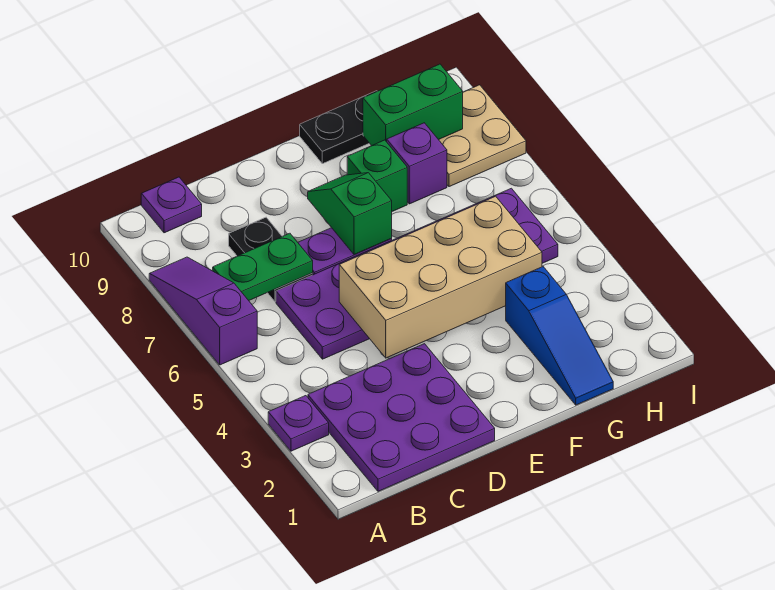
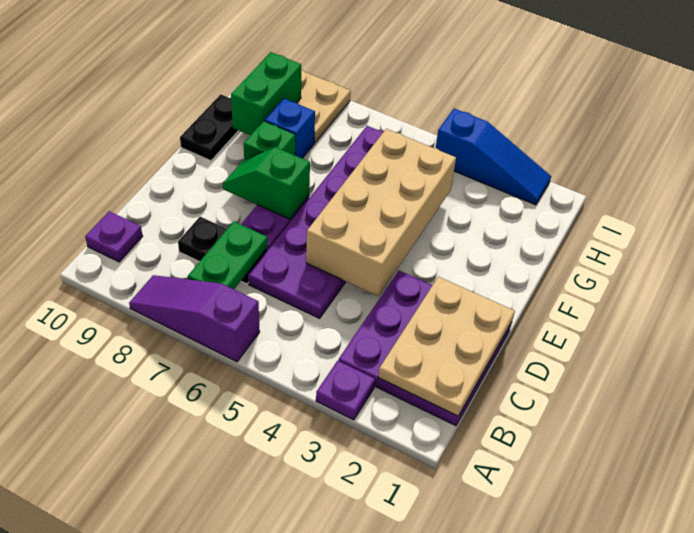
none -> tan 2x3 plate [378,277,515,416]
blue 1x3 slope [506,267,613,405] -> blue 1x3 slope moved to [436,109,551,205]
purple 1x1 brick [387,123,447,204] -> blue 1x1 brick [264,98,315,158]

